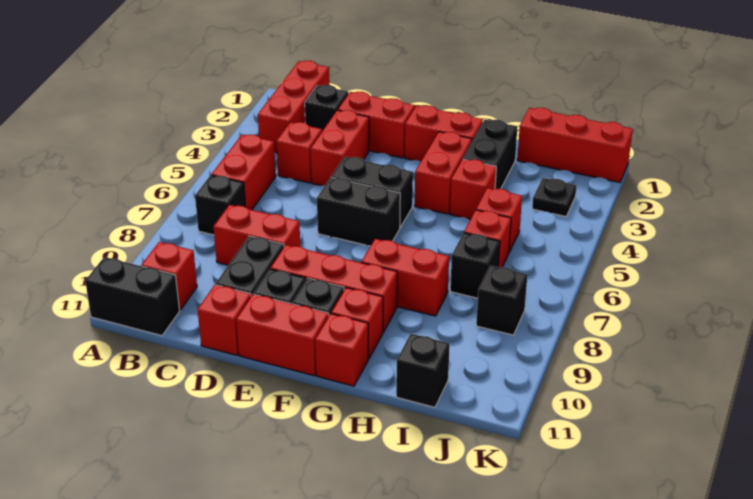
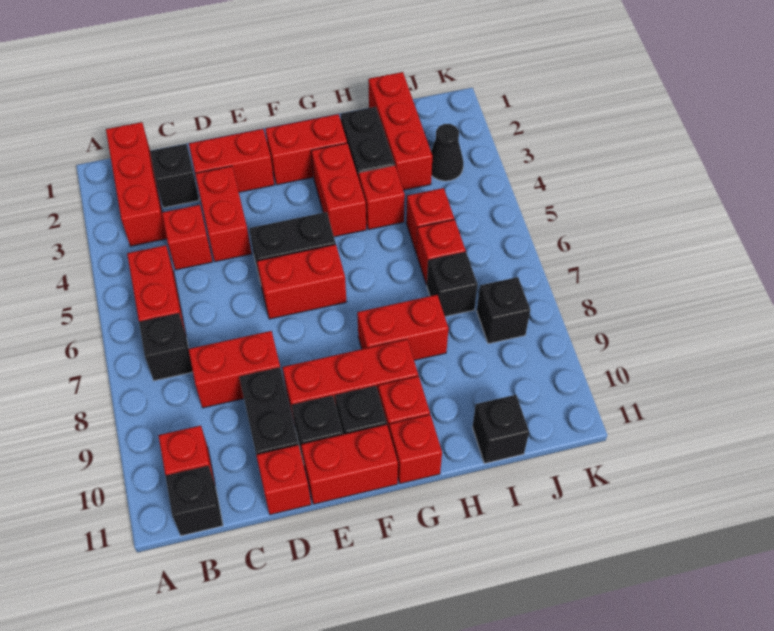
black 1x2 brick [85,257,180,336] -> black 1x1 brick [166,466,223,536]
black 1x2 brick [317,178,400,246] -> red 1x2 brick [257,244,346,319]
red 1x3 brick [517,108,633,182] -> red 1x3 brick turned to [368,72,433,190]
black 1x1 plate [532,178,577,217] -> black 1x1 cone [431,124,463,181]

